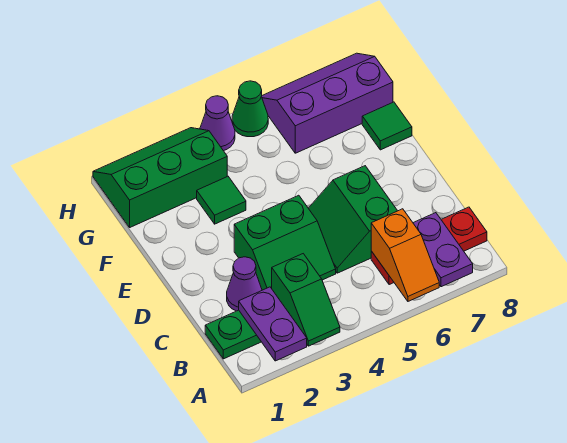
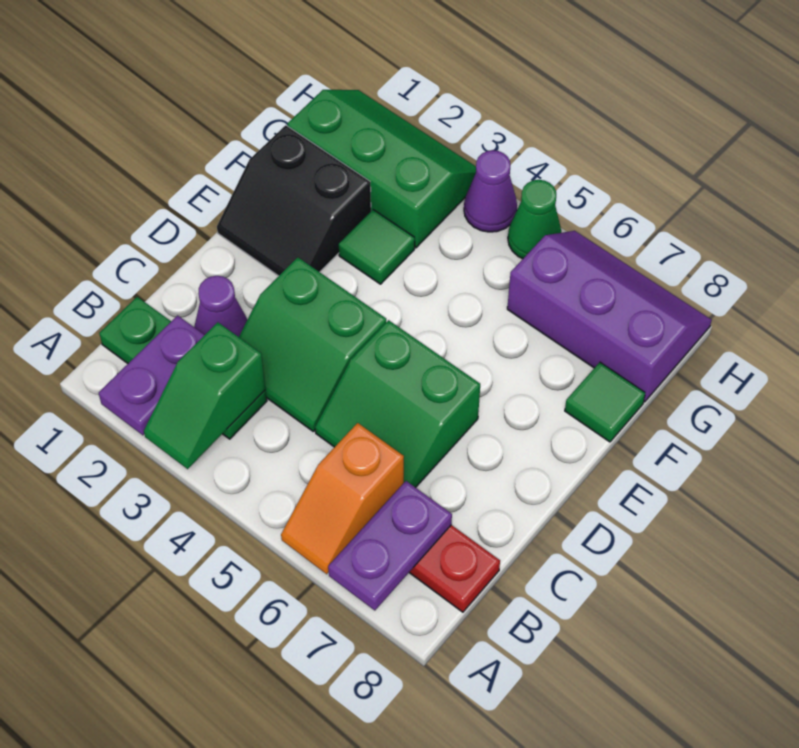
green 2x2 slope [308,166,397,273] -> green 2x2 slope turned to [315,320,480,488]
none -> black 2x2 slope [217,125,371,276]

